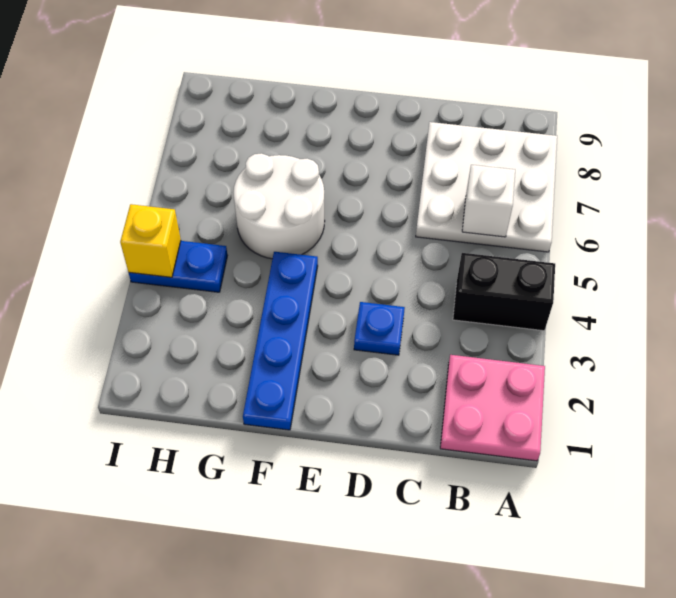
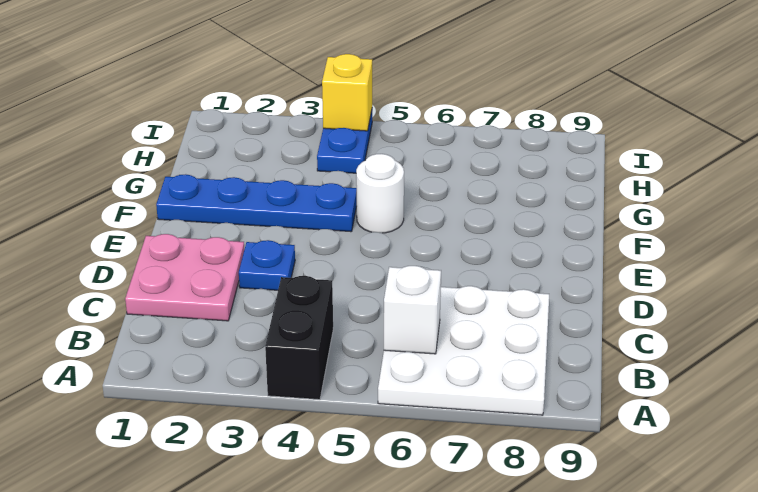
pink 2x2 plate [440,355,545,461] -> pink 2x2 plate moved to [125,234,244,321]
white 2x2 round brick [233,153,325,259] -> white 1x1 round brick [356,154,404,233]

